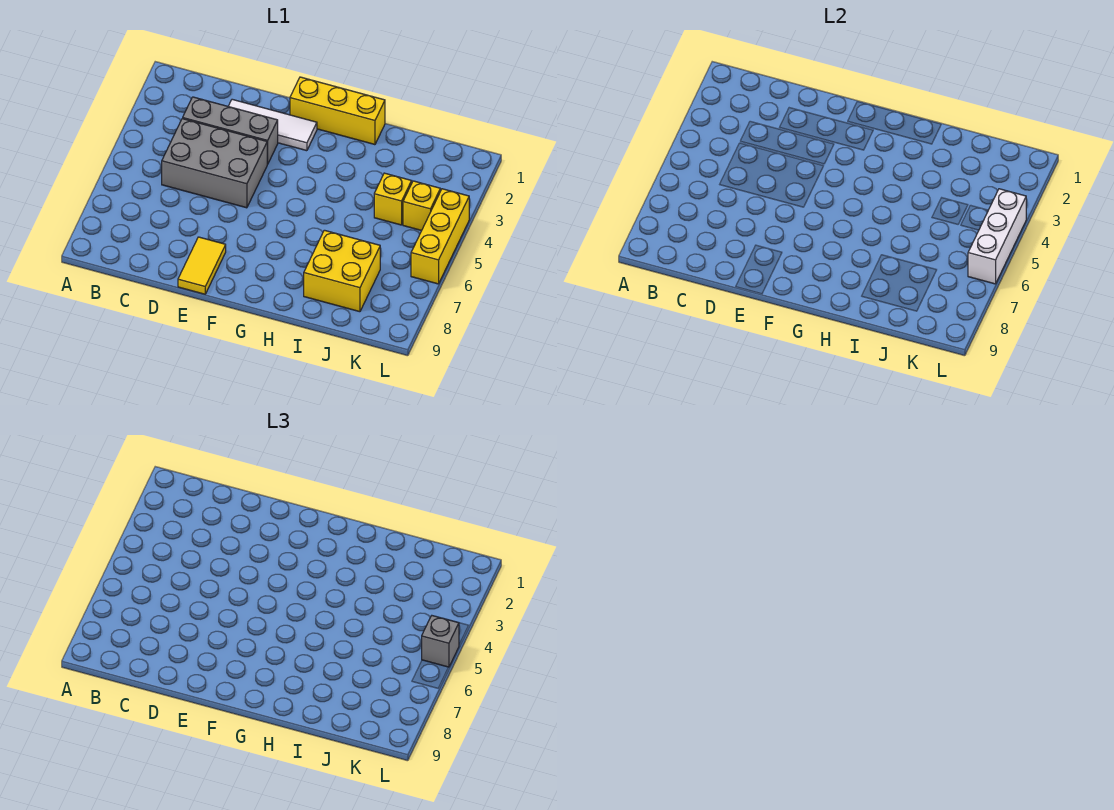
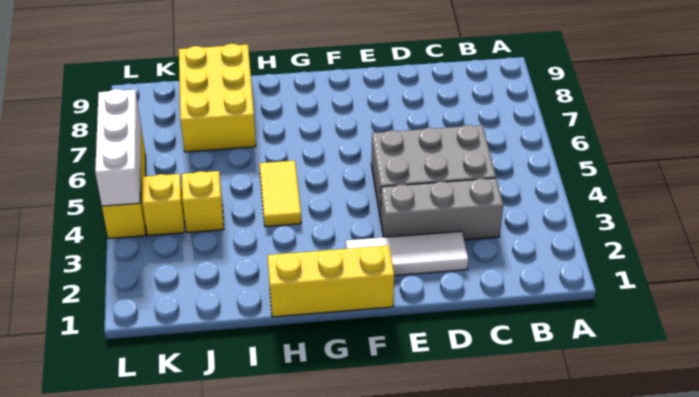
yellow 1x2 tile [178,237,226,294] -> yellow 1x2 tile moved to [259,161,301,227]
yellow 2x2 brick [304,230,380,312] -> yellow 2x3 brick [179,44,256,152]
grey 1x1 brick [422,616,459,667] -> none

